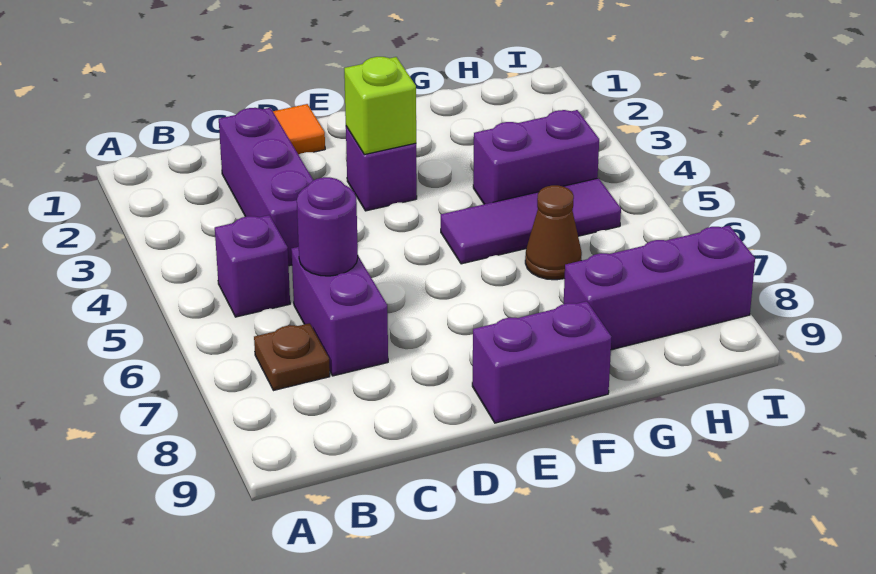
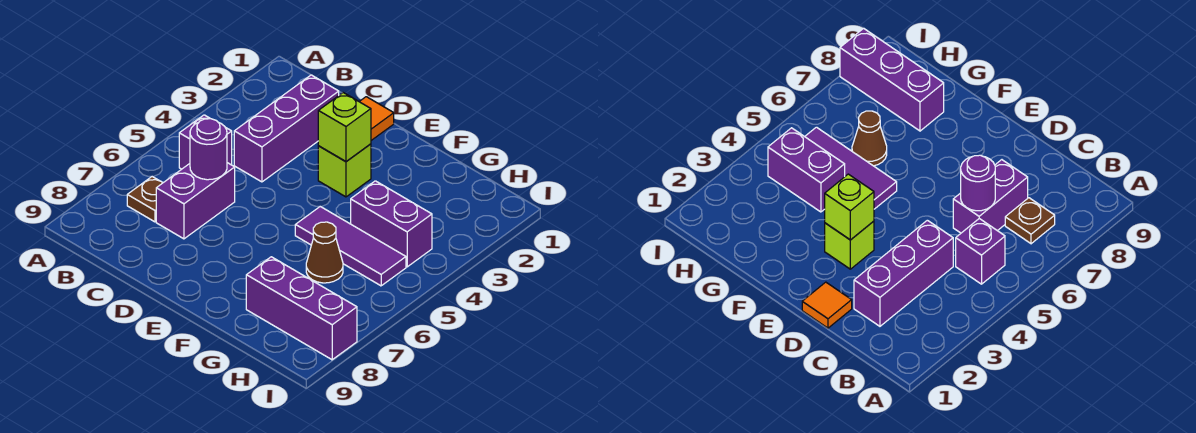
purple 1x1 brick [346,126,417,211] -> lime 1x1 brick [318,144,371,197]
purple 1x2 brick [472,301,611,423] -> none

